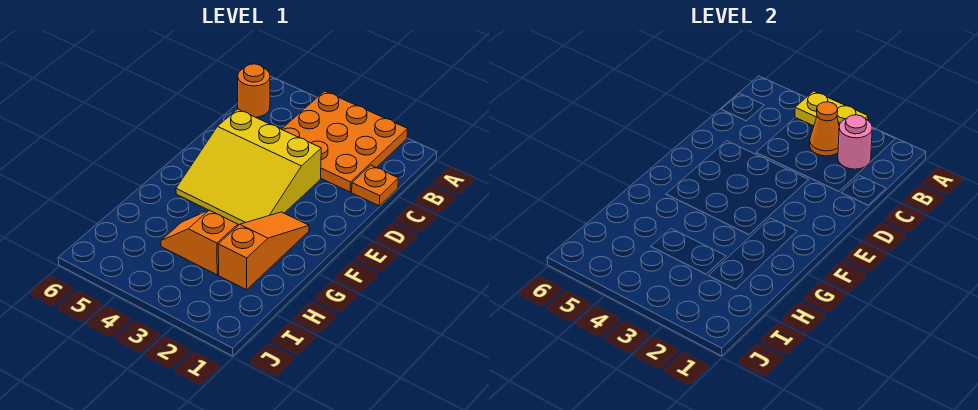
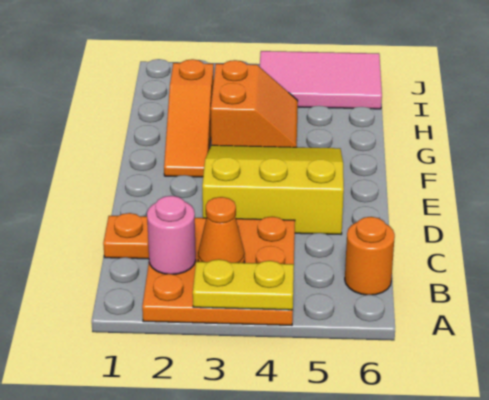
orange 1x2 slope [161,210,238,275] -> orange 2x2 slope [211,60,298,147]
none -> pink 2x3 tile [260,51,382,109]

